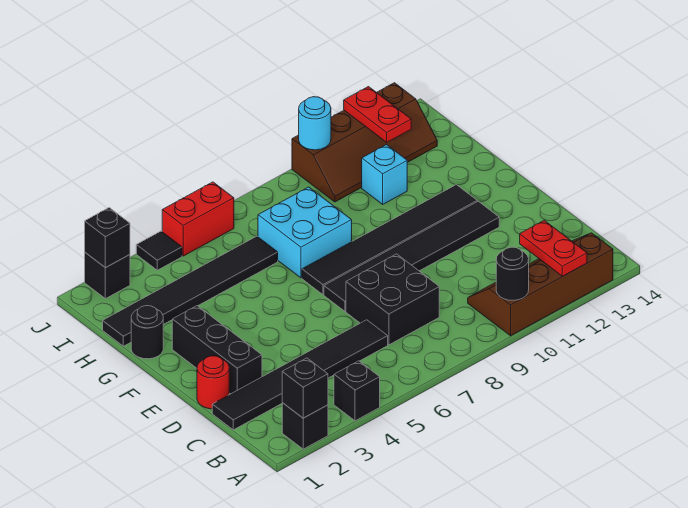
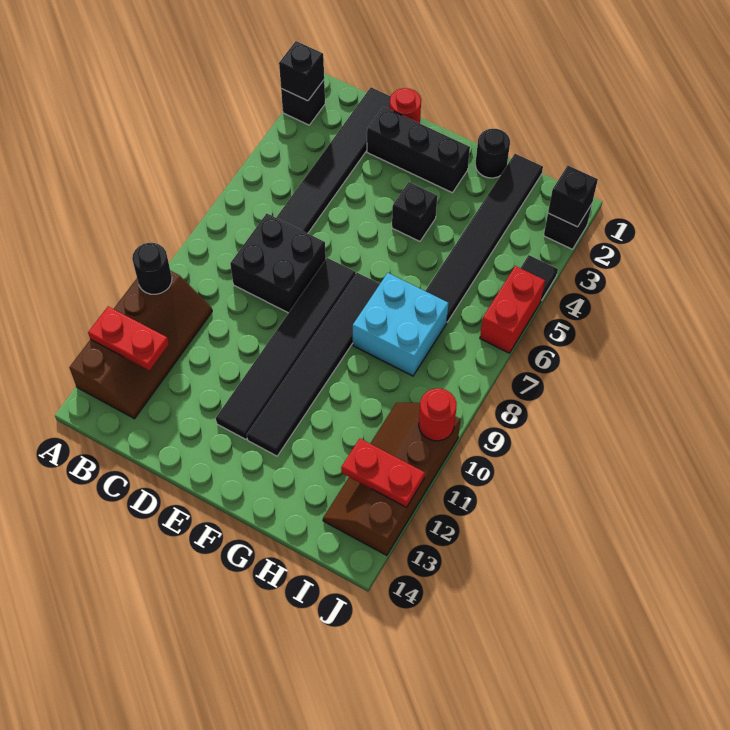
black 1x1 brick [334,361,380,421] -> black 1x1 brick moved to [392,182,437,241]
cyan 1x1 brick [362,145,407,204] -> none
cyan 1x1 round brick [299,97,331,150] -> red 1x1 round brick [419,388,457,441]

